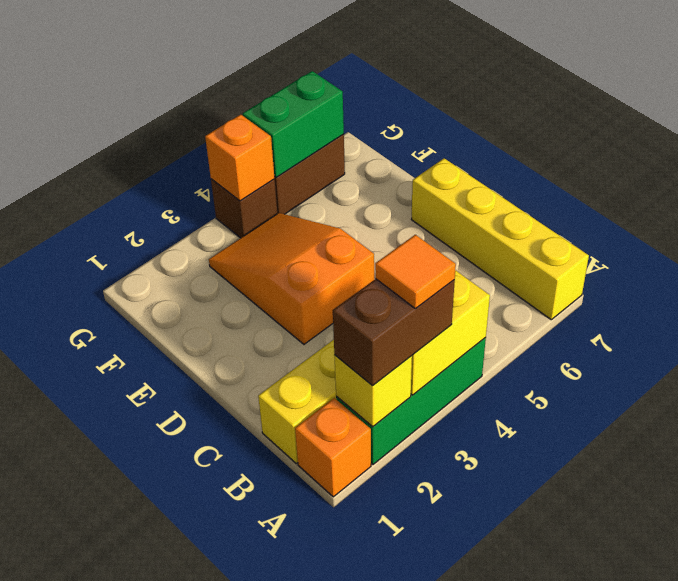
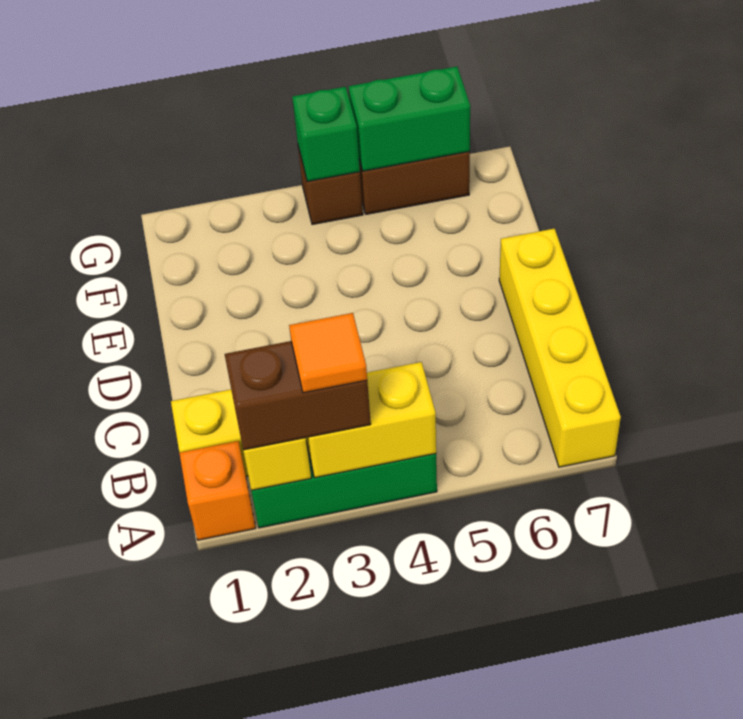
orange 2x3 slope [209,213,374,344] -> none
orange 1x1 brick [205,114,274,201] -> green 1x1 brick [292,87,360,181]

